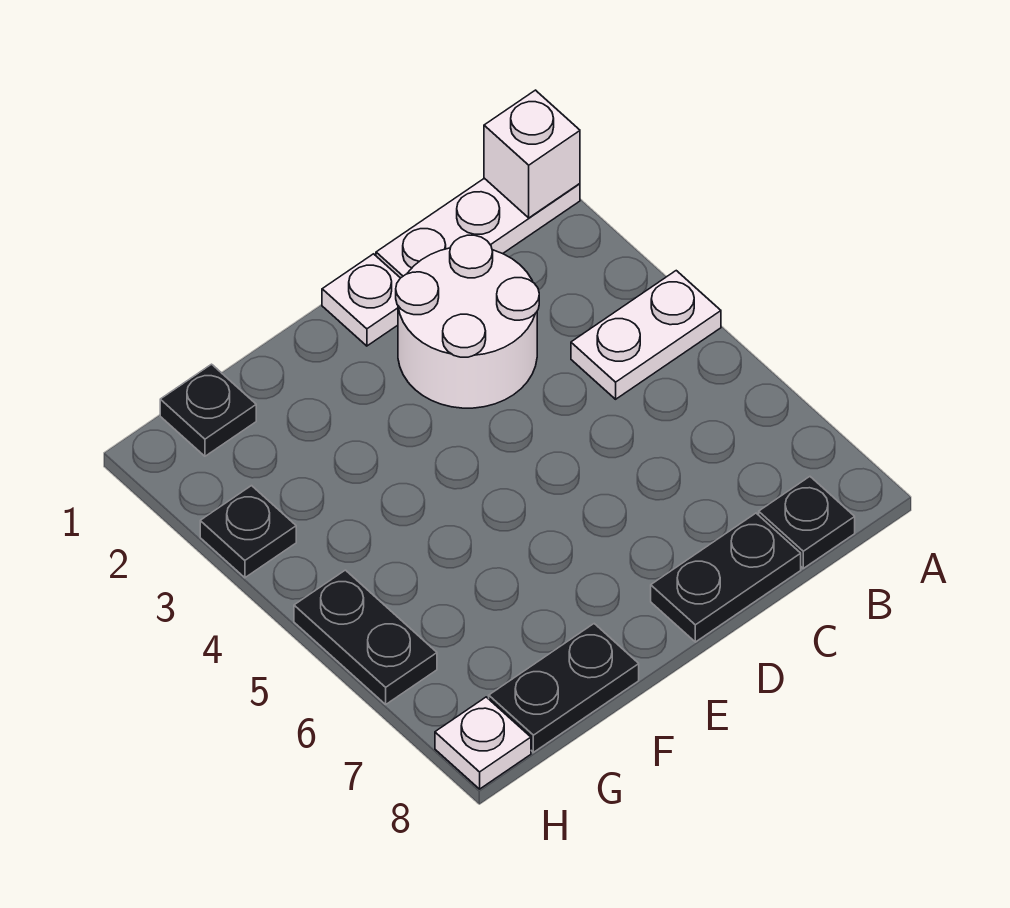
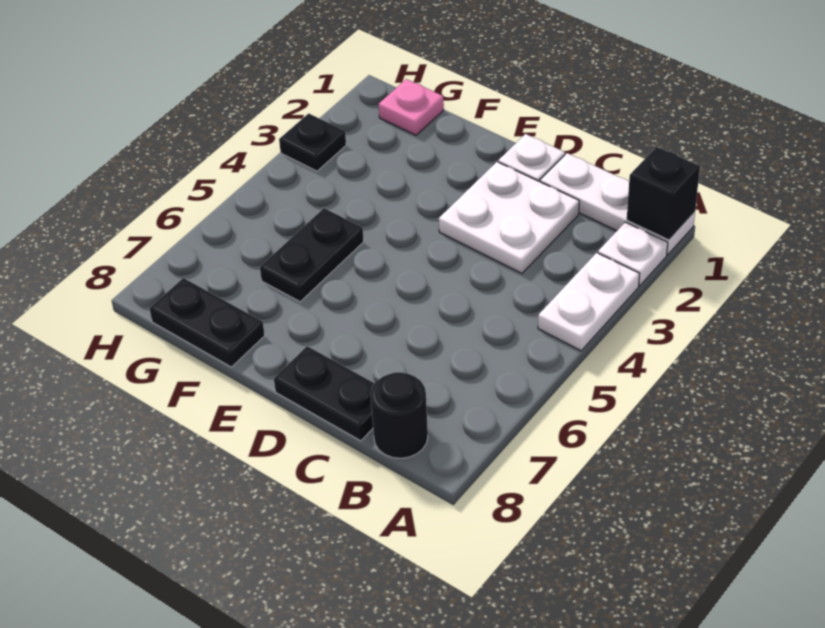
white 1x1 brick [484,90,580,218] -> black 1x1 brick [627,147,700,240]
white 1x2 plate [571,271,721,399] -> white 1x2 plate turned to [538,253,639,351]
black 1x1 plate [759,477,855,568] -> black 1x1 round brick [371,372,428,458]
white 2x2 round brick [396,235,539,408] -> white 2x2 plate [439,162,579,273]
black 1x1 plate [160,364,256,456] -> pink 1x1 plate [379,79,444,135]
black 1x2 plate [294,570,437,704] -> black 1x2 plate moved to [260,208,364,302]
white 1x1 plate [435,697,531,789] -> white 1x1 plate moved to [598,222,668,286]

